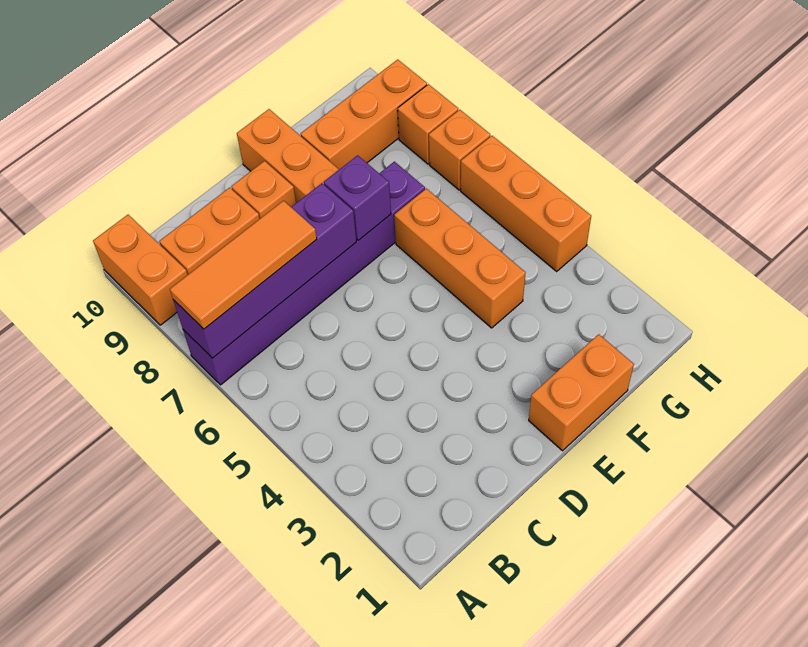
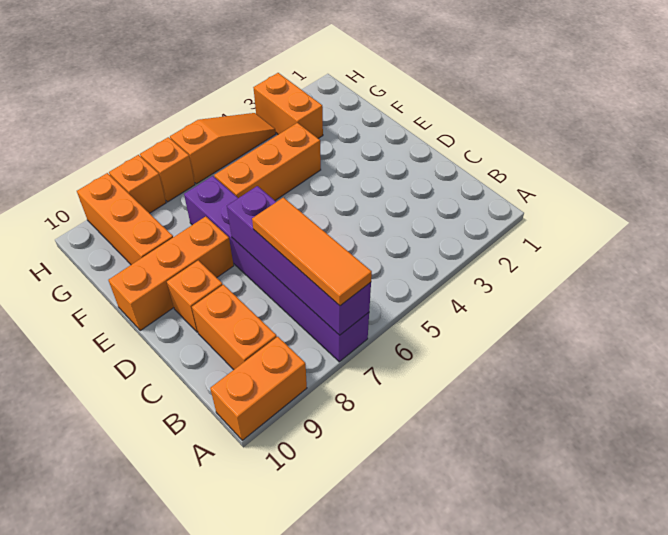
orange 1x2 brick [529,334,634,451] -> orange 1x2 brick moved to [253,73,323,139]
purple 1x1 brick [324,155,391,240] -> none
orange 1x3 brick [461,136,591,271] -> orange 1x3 slope [170,113,276,184]

